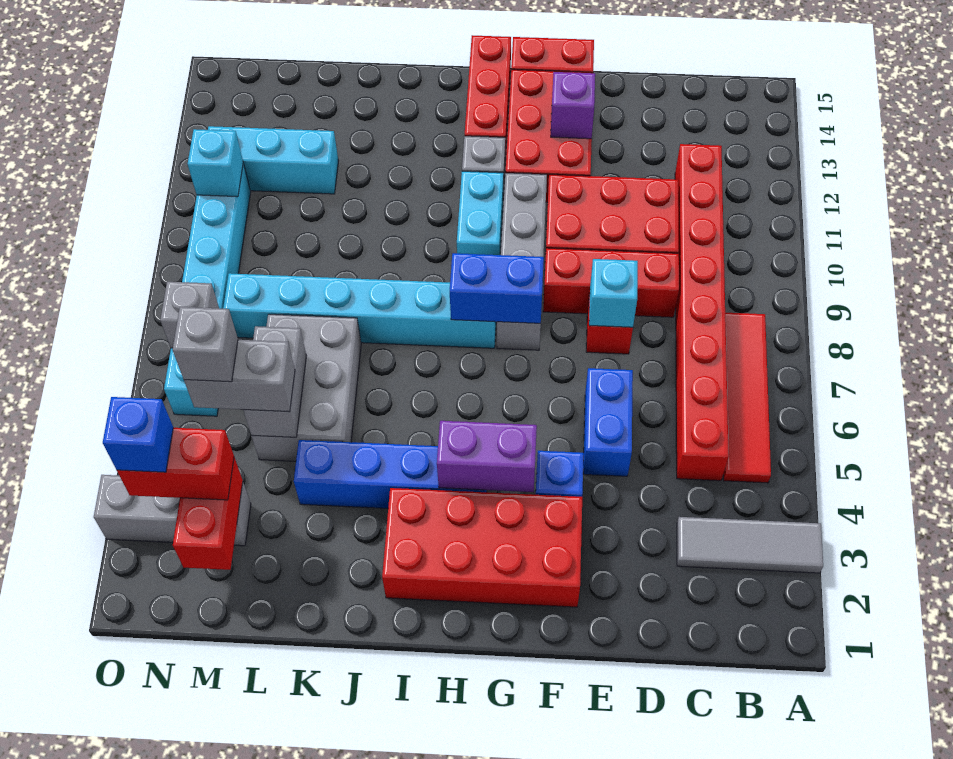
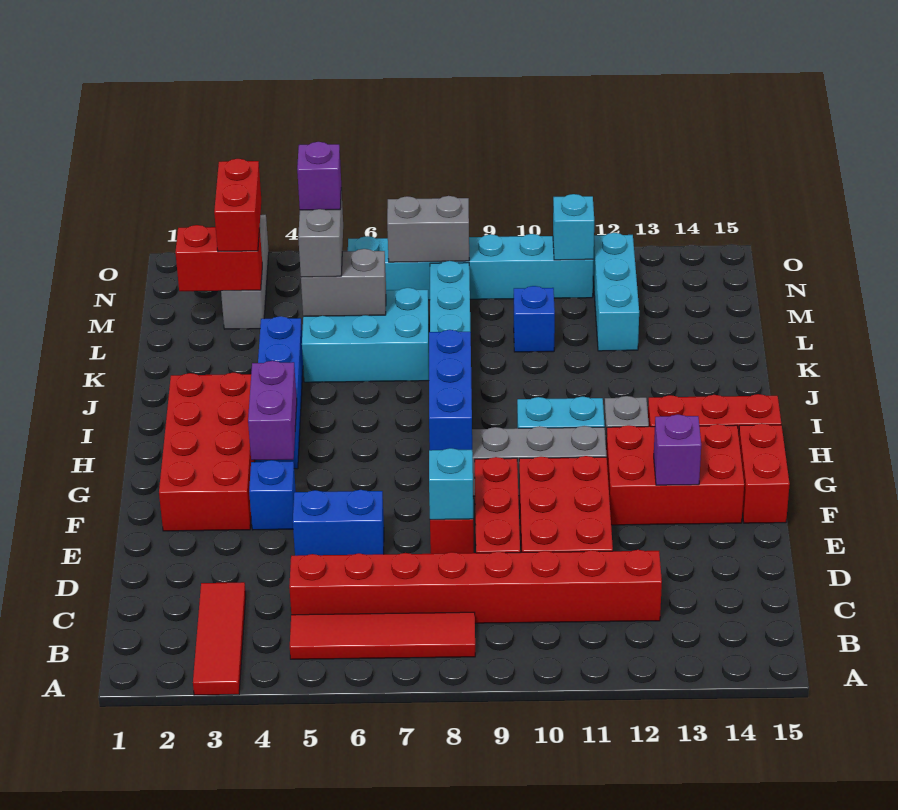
grey 1x3 tile [677,517,823,573] -> red 1x3 tile [193,582,246,695]
blue 1x2 brick [450,253,544,323] -> blue 1x3 brick [429,330,472,450]
grey 2x3 brick [252,314,361,461] -> cyan 2x3 brick [302,288,429,382]
grey 1x1 brick [173,307,238,382] -> purple 1x1 brick [297,142,341,210]
blue 1x1 brick [103,397,173,472] -> blue 1x1 brick moved to [514,286,555,352]
grey 1x1 brick [160,282,219,348] -> grey 1x2 brick [387,196,469,262]

